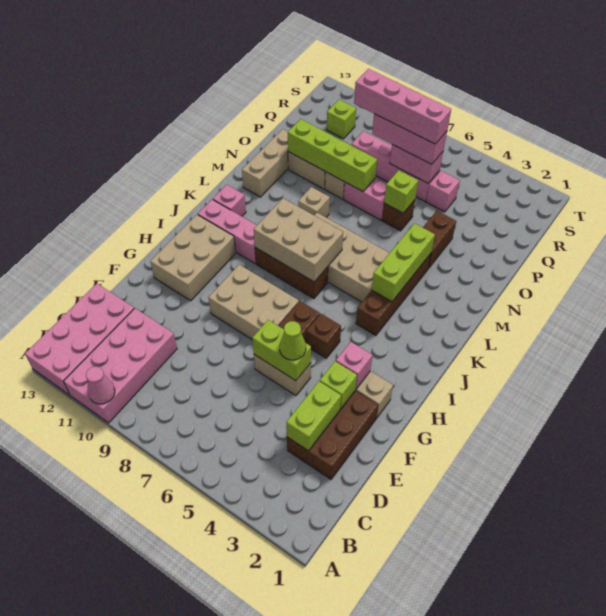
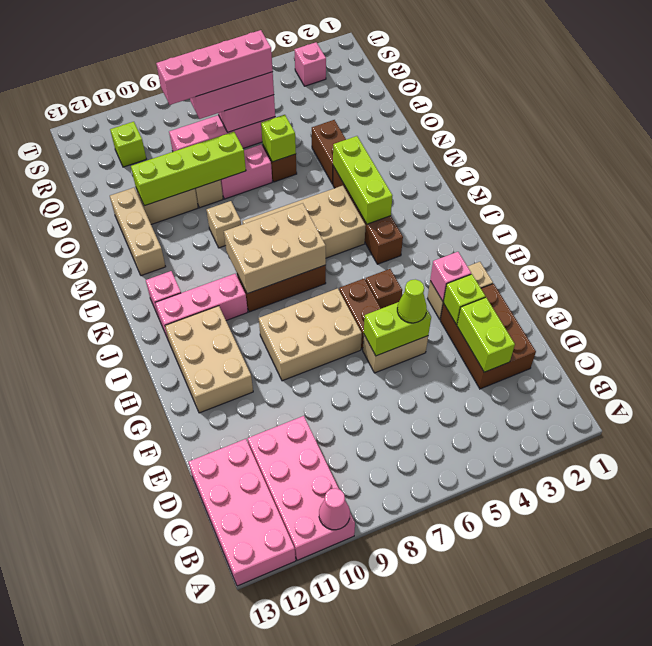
pink 1x1 brick [426,171,460,212] -> pink 1x1 brick moved to [295,42,326,86]

